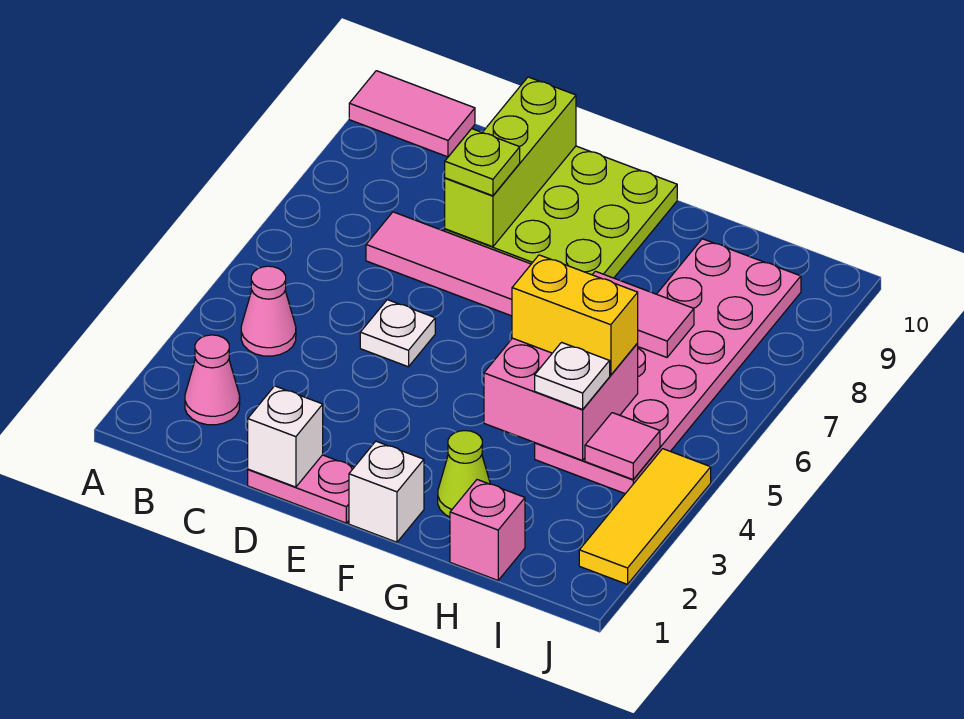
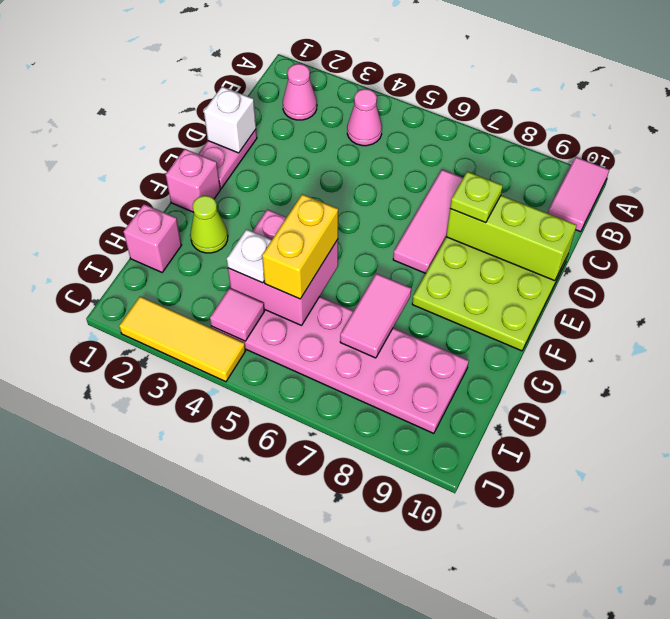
white 1x1 plate [360,300,435,367] -> none
white 1x1 brick [349,441,424,542] -> pink 1x1 brick [166,149,220,212]

